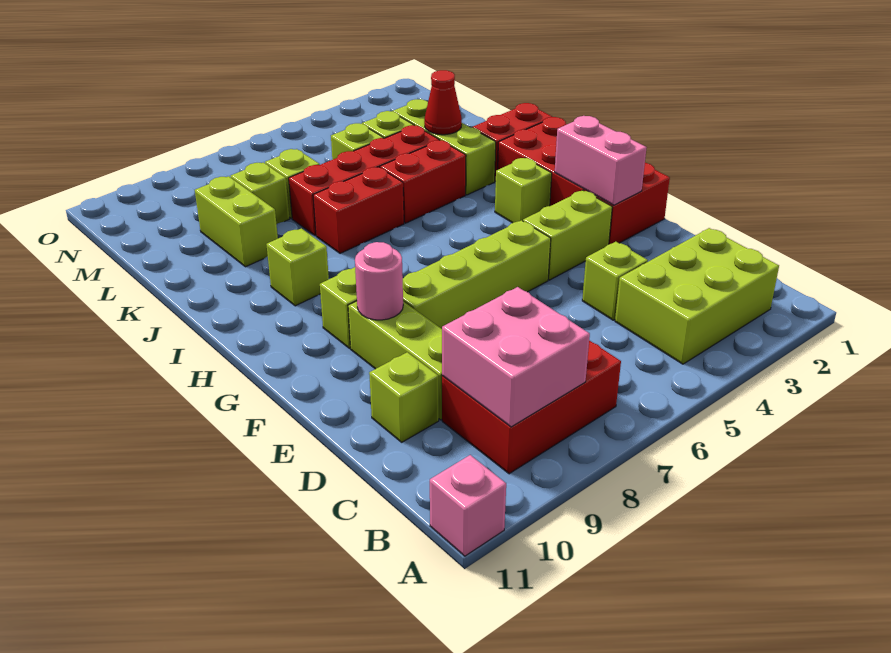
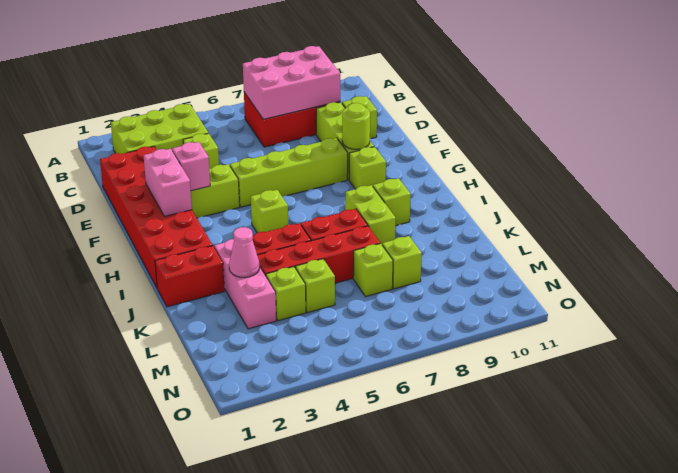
pink 1x1 brick [430,455,506,556] -> pink 1x1 brick moved to [172,142,210,191]
pink 2x2 brick [442,287,590,427] -> pink 2x3 brick [243,46,340,119]
red 2x4 brick [498,117,670,244] -> red 2x6 brick [100,146,213,287]
pink 1x1 round brick [355,242,403,320] -> lime 1x1 round brick [342,103,370,149]
lime 1x1 brick [495,158,552,223] -> lime 1x1 brick moved to [251,190,288,233]
lime 1x3 brick [393,99,496,195] -> pink 1x3 brick [214,239,276,329]
red 1x1 cone [424,70,462,135] -> pink 1x1 cone [229,227,260,278]
lime 1x2 brick [195,176,278,267] -> lime 1x2 brick moved to [345,185,396,244]

